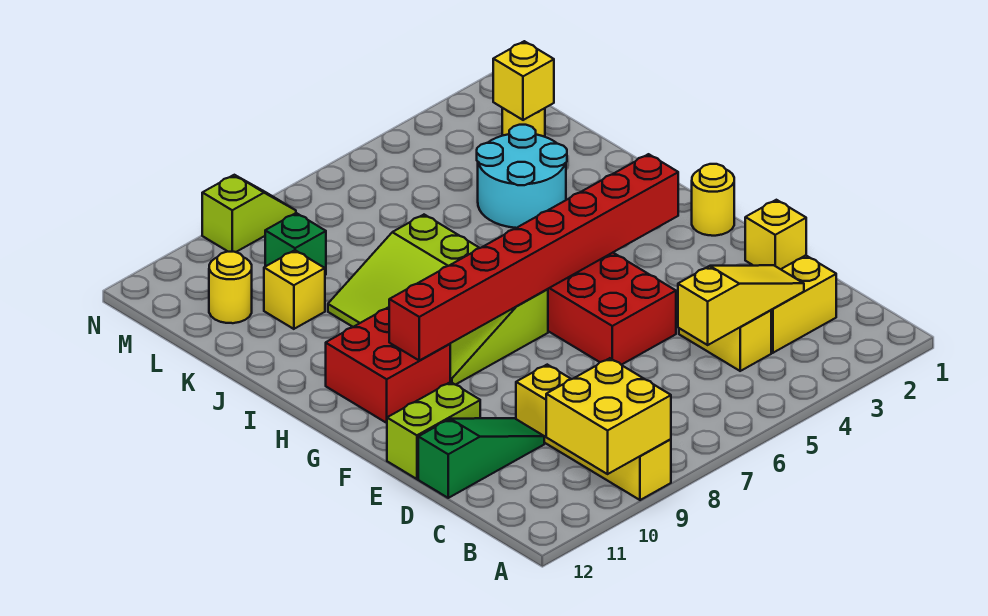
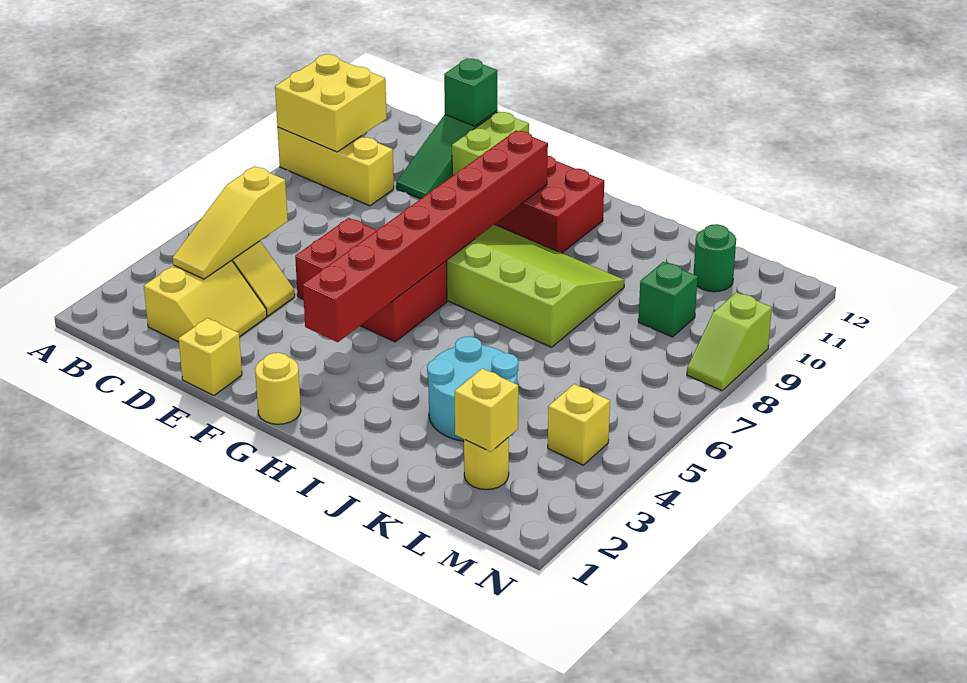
yellow 1x4 brick [516,365,671,500] -> yellow 1x3 brick [277,127,394,206]
none -> green 1x1 brick [444,58,498,126]
yellow 1x1 brick [264,250,325,329] -> yellow 1x1 brick moved to [548,384,610,465]
yellow 1x1 round brick [209,252,252,323] -> green 1x1 round brick [694,224,736,292]

